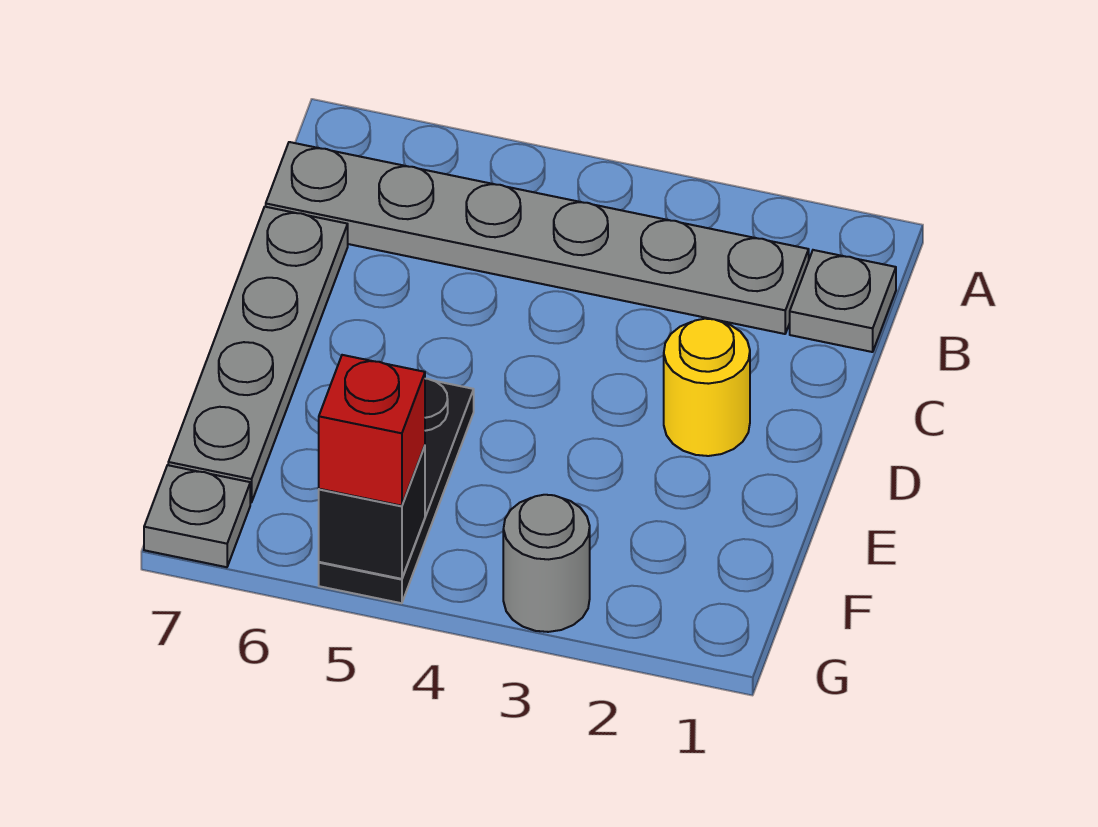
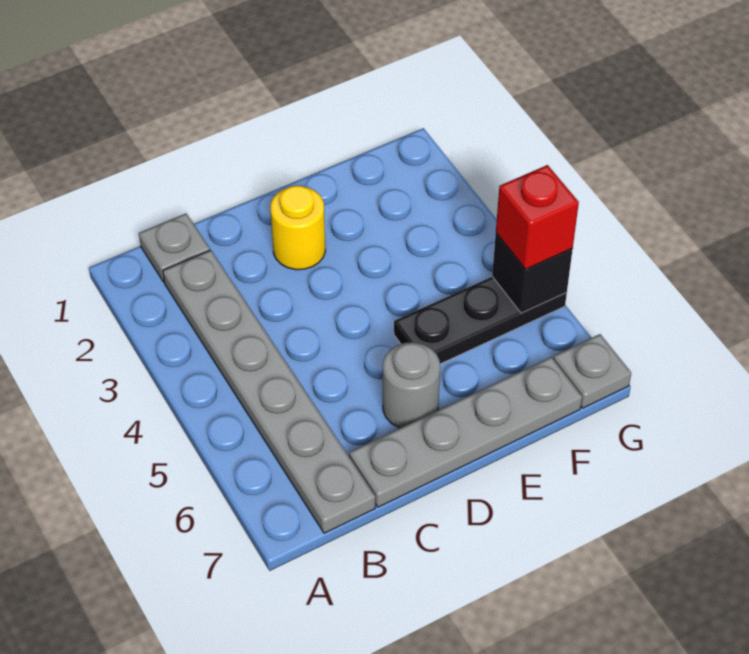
grey 1x1 round brick [503,495,590,632] -> grey 1x1 round brick moved to [383,342,440,428]

